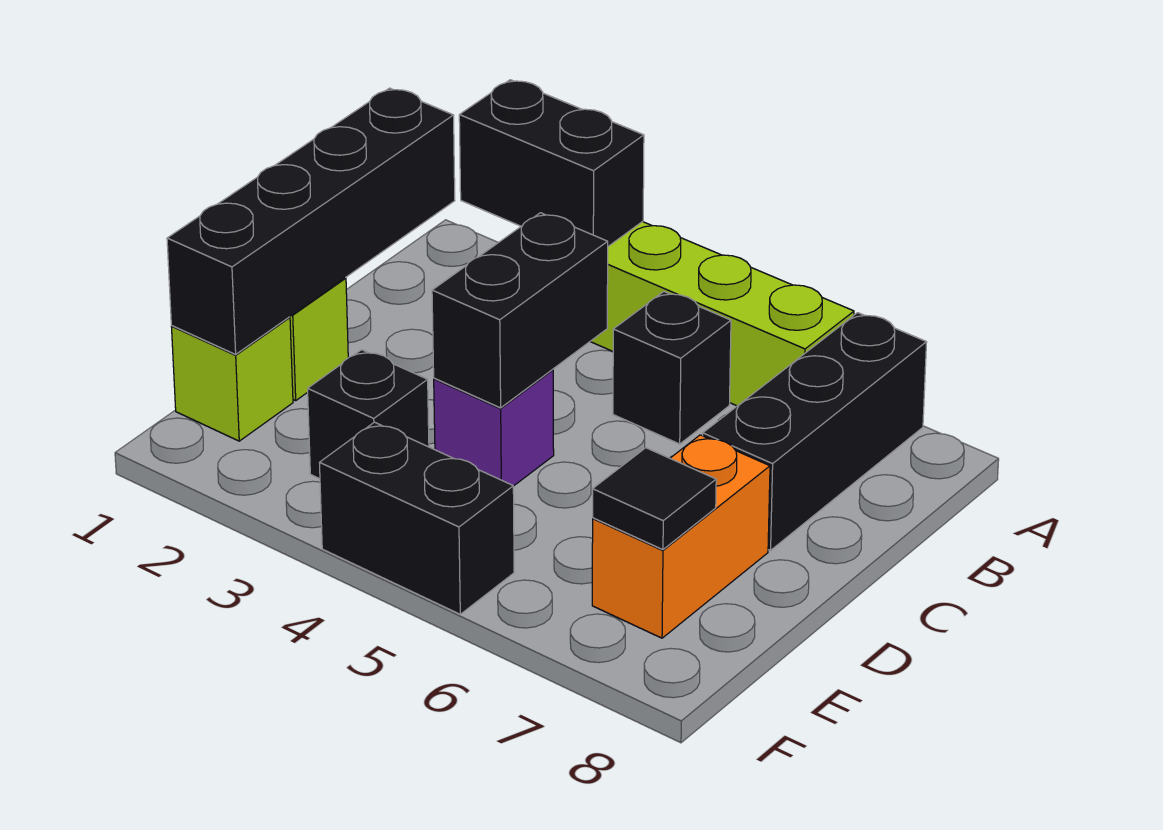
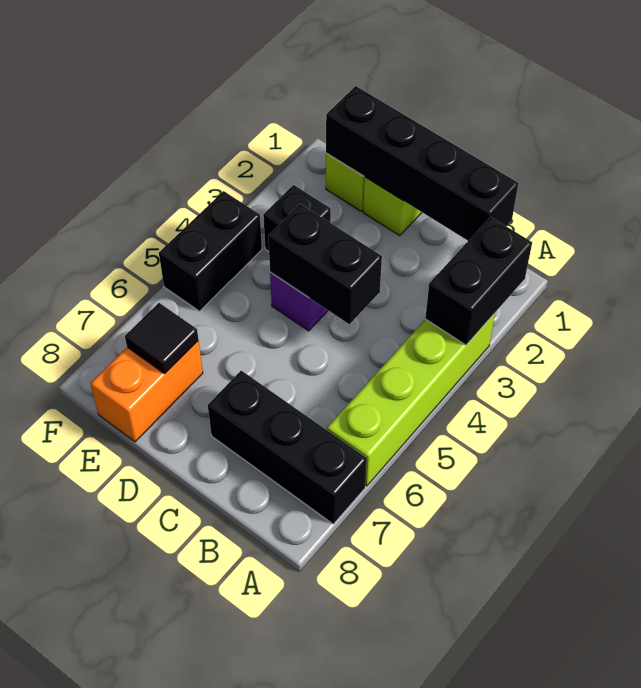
black 1x1 brick [613,292,731,444] -> none
orange 1x2 brick [592,435,770,638] -> orange 1x2 brick turned to [91,341,203,442]

